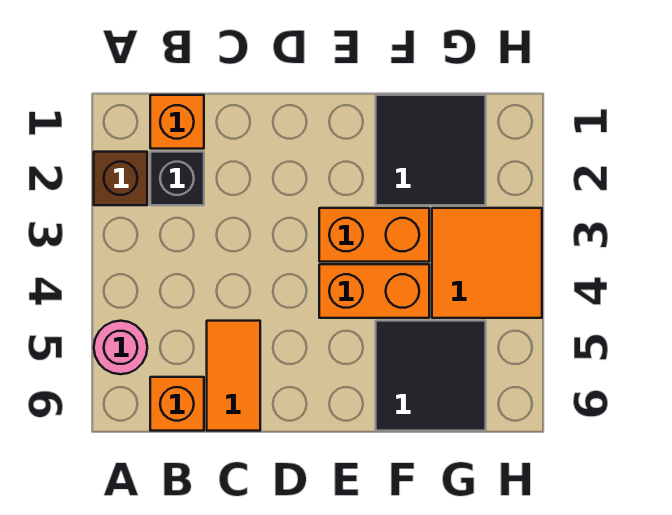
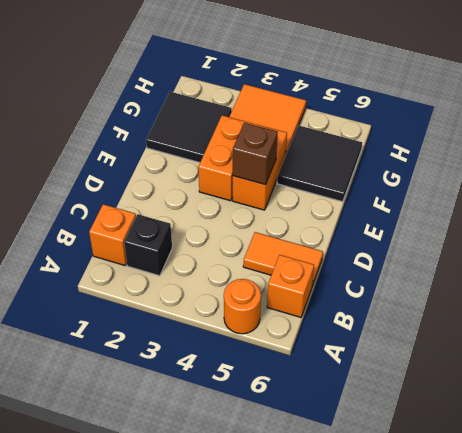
brown 1x1 brick [94,152,147,205] -> brown 1x1 brick moved to [233,123,278,185]
pink 1x1 round brick [94,321,147,374] -> orange 1x1 round brick [224,279,261,334]

